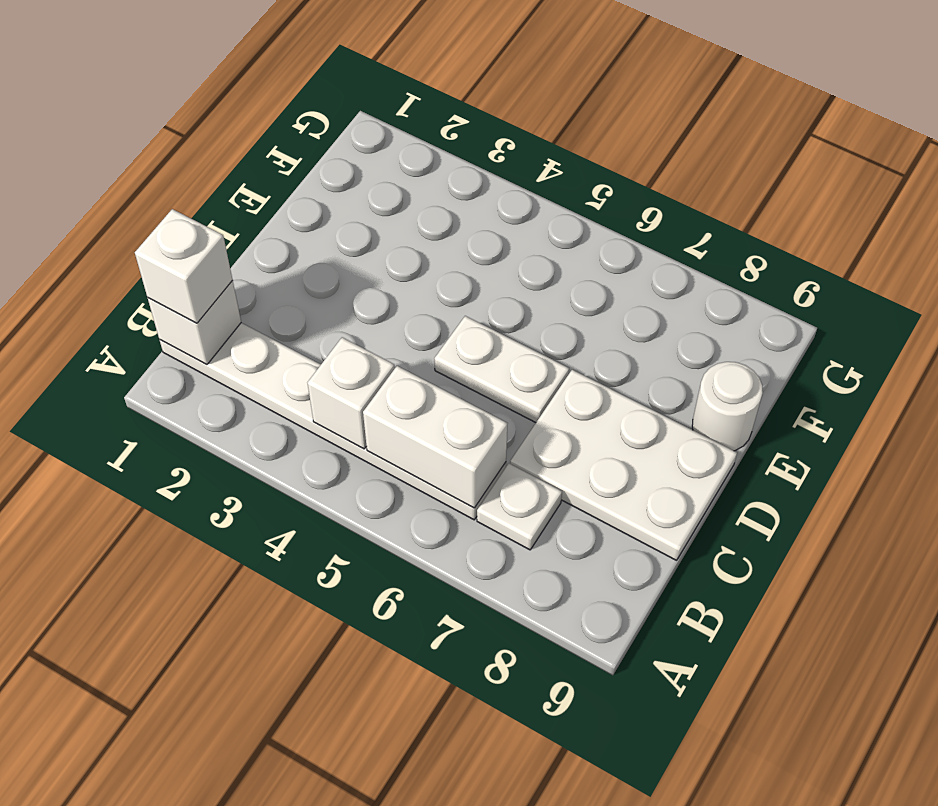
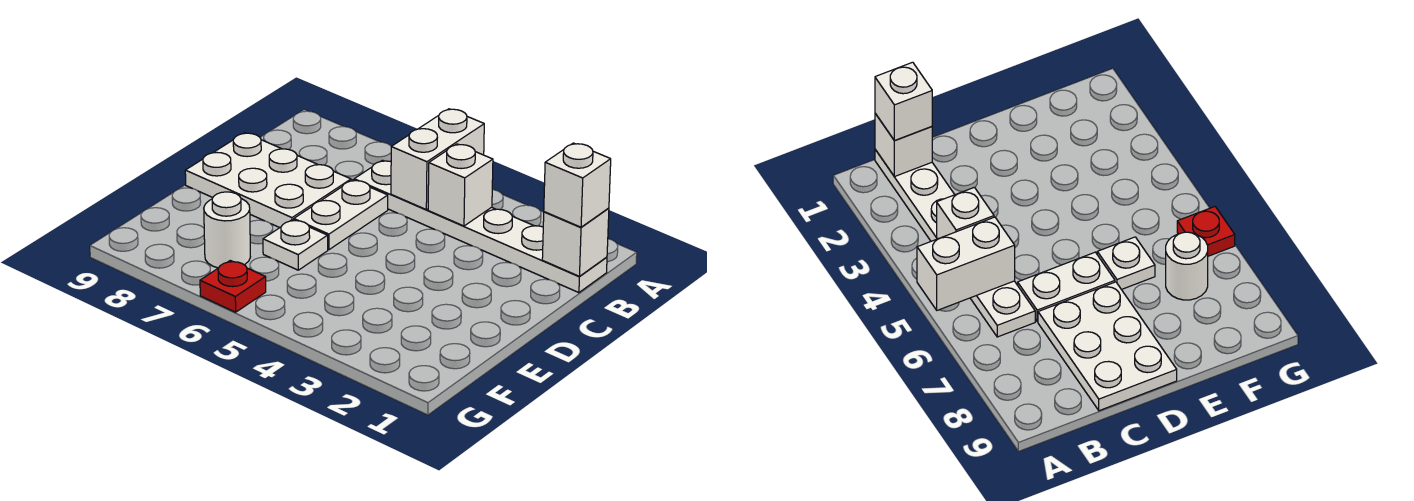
white 1x2 brick [363,366,508,508] -> white 1x2 brick turned to [391,109,484,210]
white 1x1 plate [477,464,562,550] -> white 1x1 plate moved to [263,220,328,270]
white 1x2 plate [434,316,569,423] -> white 1x2 plate turned to [294,180,388,250]
white 1x1 round brick [692,362,763,451] -> white 1x1 round brick moved to [204,192,250,268]
none -> red 1x1 plate [200,261,266,312]

